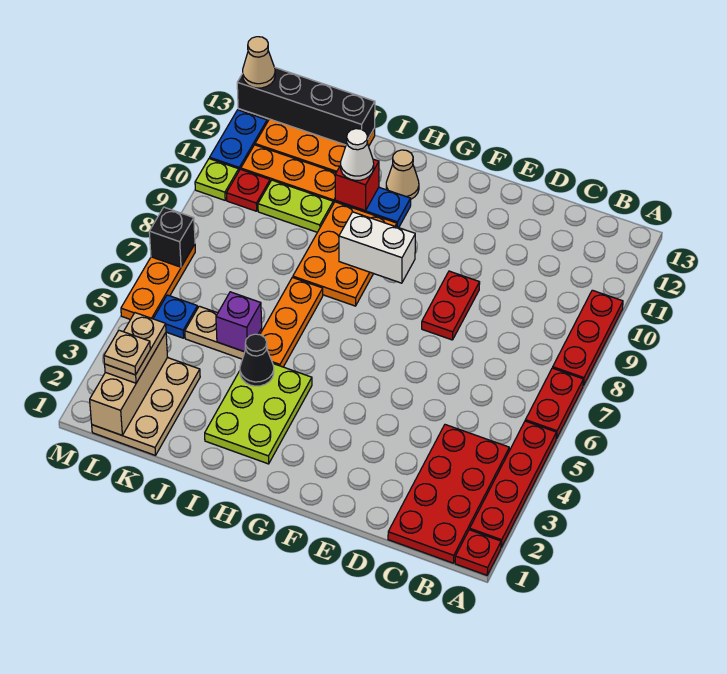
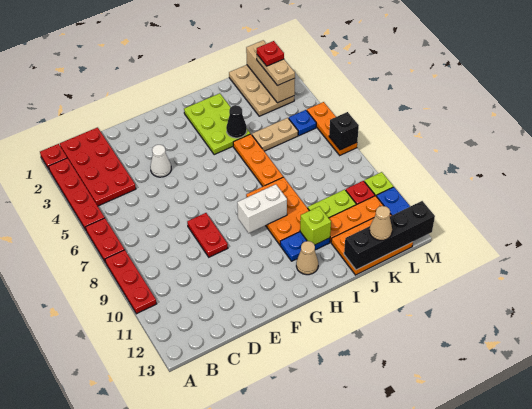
red 1x1 brick [335,159,379,211] -> lime 1x1 brick [300,206,331,245]
white 1x1 cone [341,129,374,180] -> white 1x1 cone moved to [150,145,171,177]
purple 1x1 brick [216,292,262,352] -> none
tan 1x1 plate [104,330,150,375] -> red 1x1 plate [257,41,284,66]
tan 1x1 cone [243,37,275,88] -> tan 1x1 cone moved to [370,206,392,240]

